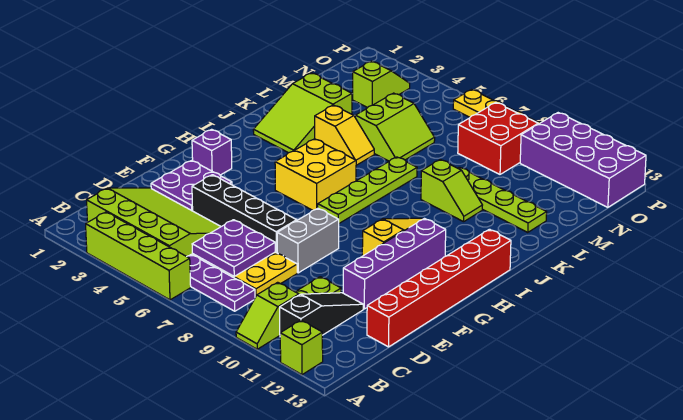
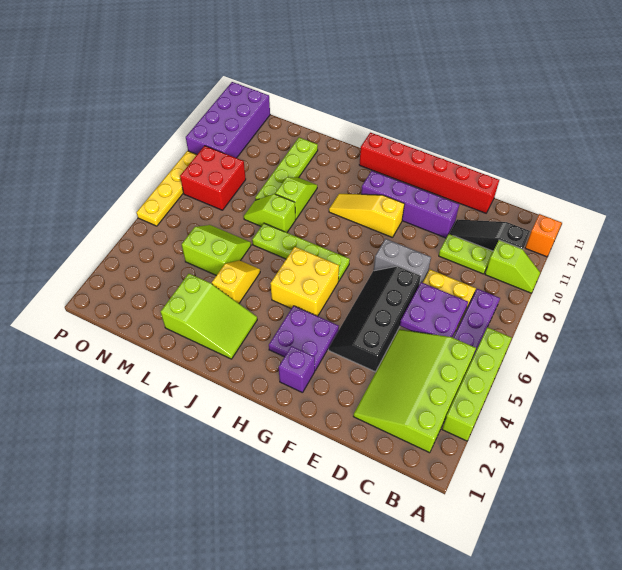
lime 1x1 brick [280,320,323,375] -> orange 1x1 brick [525,214,562,257]
purple 2x2 plate [151,160,232,211] -> purple 2x2 plate moved to [269,306,339,370]
lime 1x2 slope [353,61,410,108] -> lime 1x2 slope moved to [244,194,295,233]

